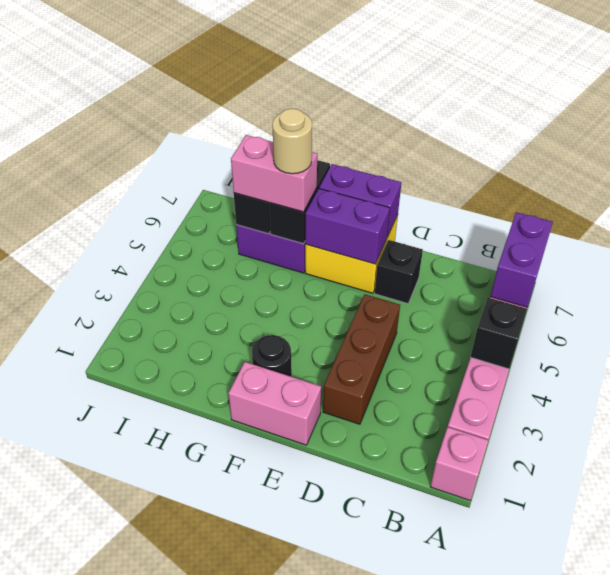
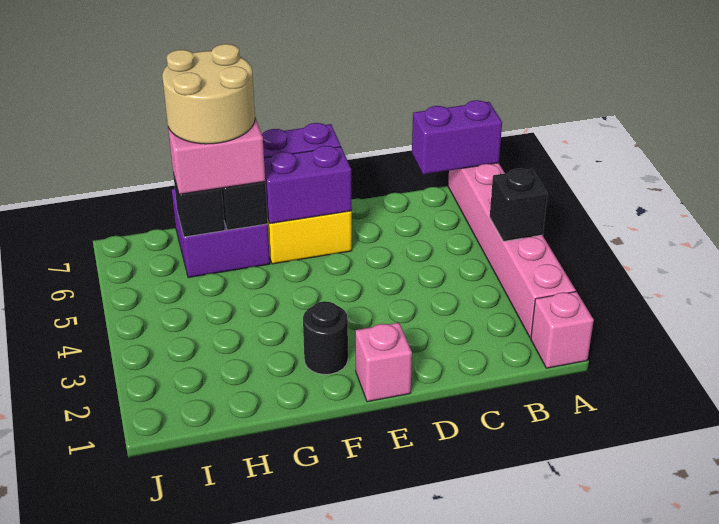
purple 1x2 brick [491,212,553,307] -> purple 1x2 brick turned to [412,100,502,174]
brown 1x3 brick [323,294,400,424] -> none
black 1x1 brick [375,240,423,304] -> none
pink 1x2 brick [228,362,321,445] -> pink 1x1 brick [355,323,412,402]
tan 1x1 round brick [272,109,312,174] -> tan 2x2 round brick [162,44,255,144]

